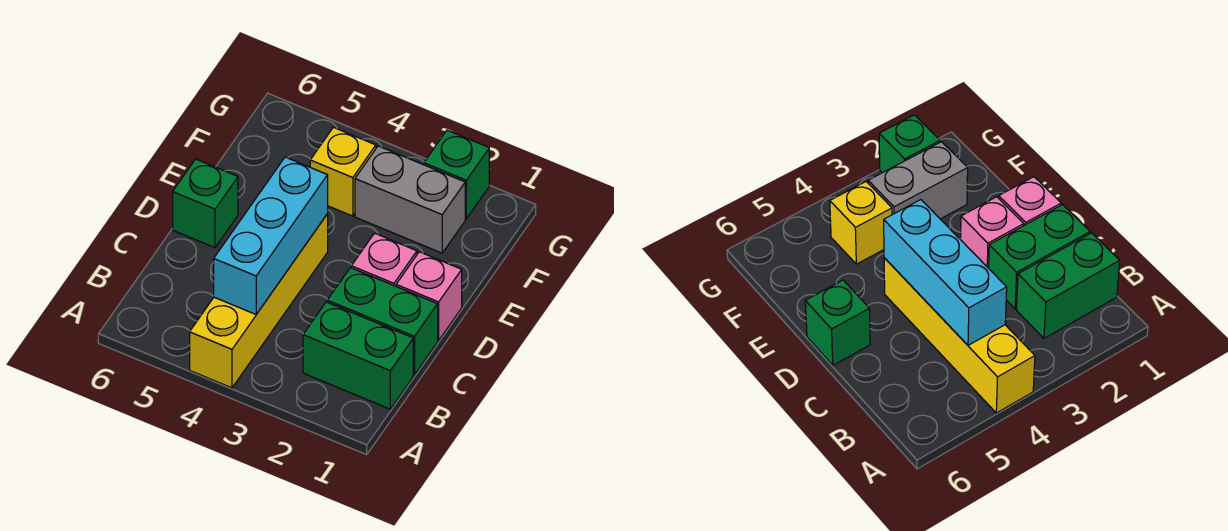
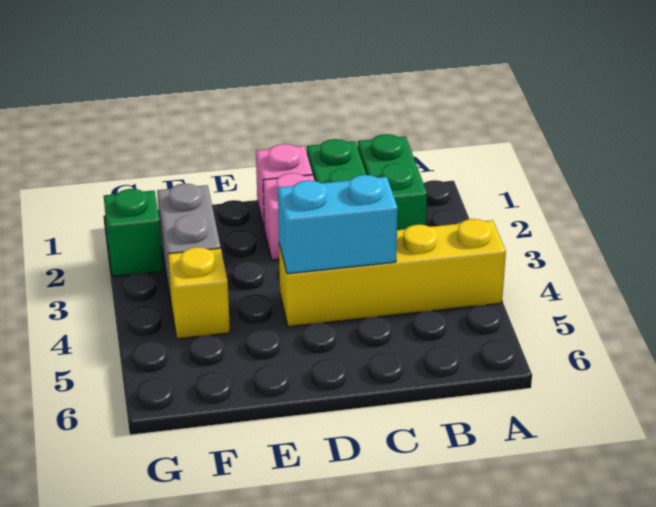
cyan 1x3 brick [214,157,328,314] -> cyan 1x2 brick [278,175,398,274]
green 1x1 brick [173,159,238,248] -> none

